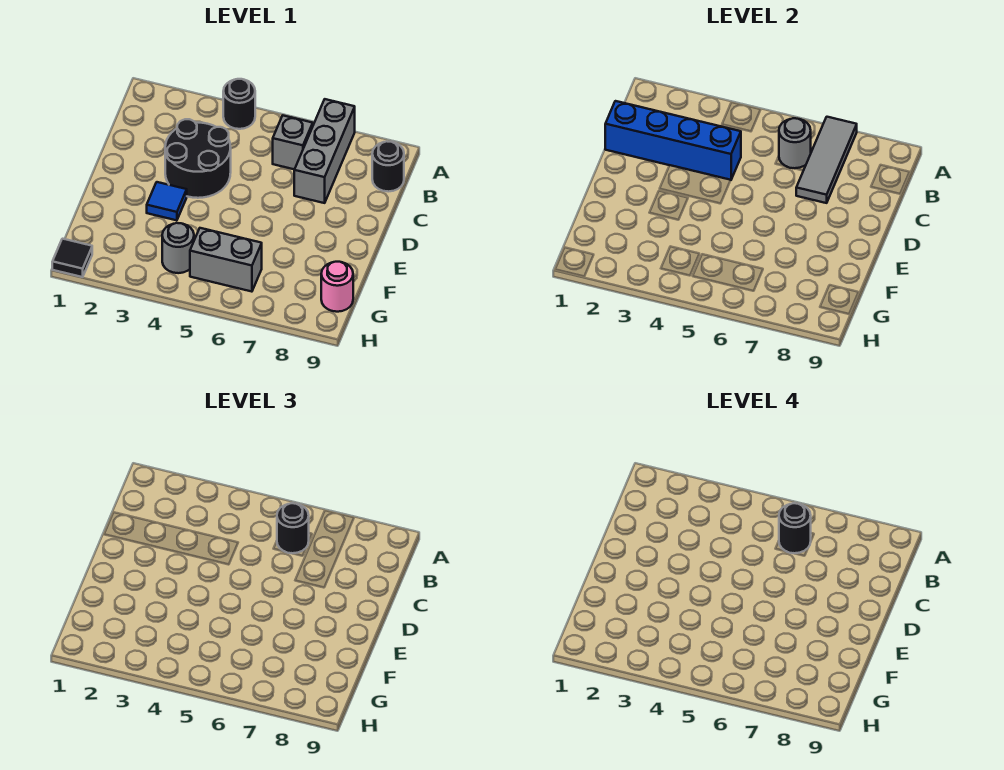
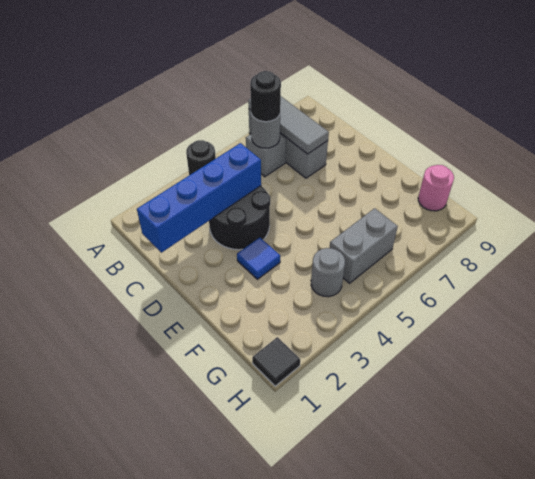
black 1x1 round brick [779,503,811,553] -> none
black 1x1 round brick [372,141,404,192] -> none

